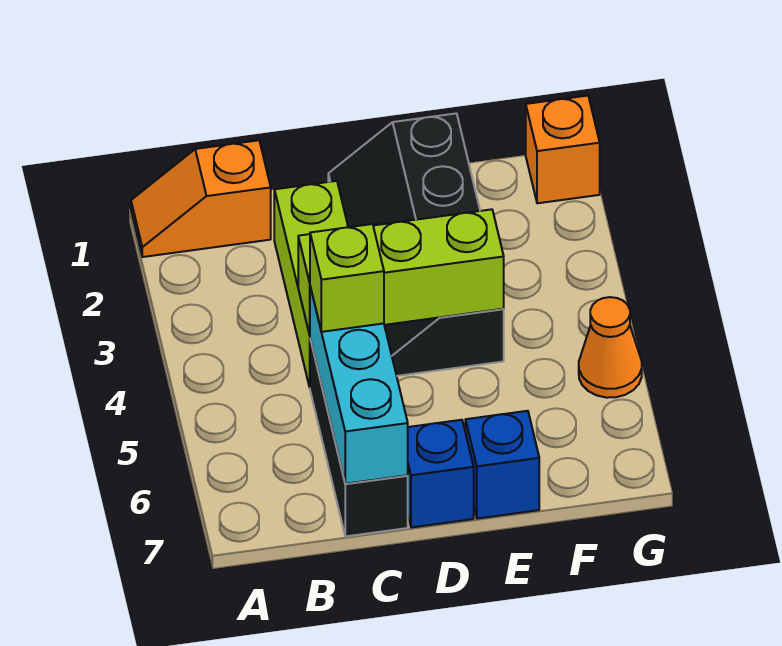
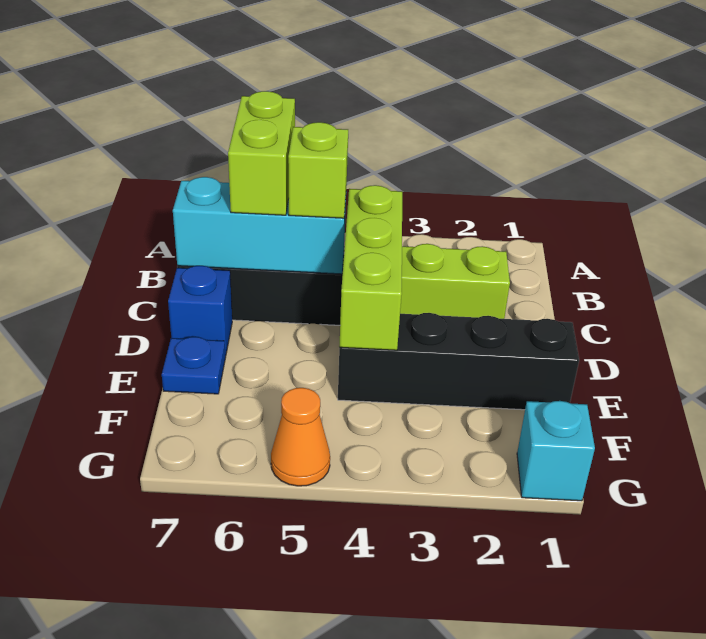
orange 1x2 slope [131,140,271,257] -> none
none -> lime 1x2 brick [228,91,295,215]
blue 1x1 brick [465,411,539,519] -> blue 1x1 plate [162,337,226,394]
orange 1x1 brick [526,96,600,203] -> cyan 1x1 brick [517,401,595,501]

